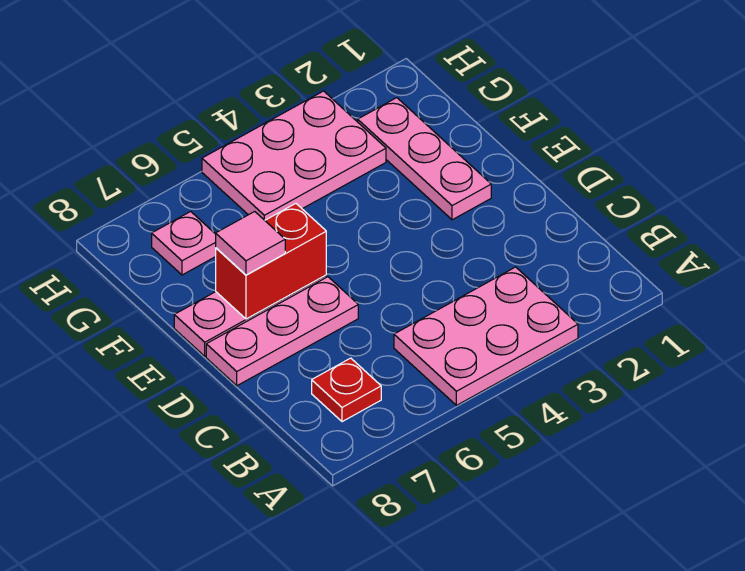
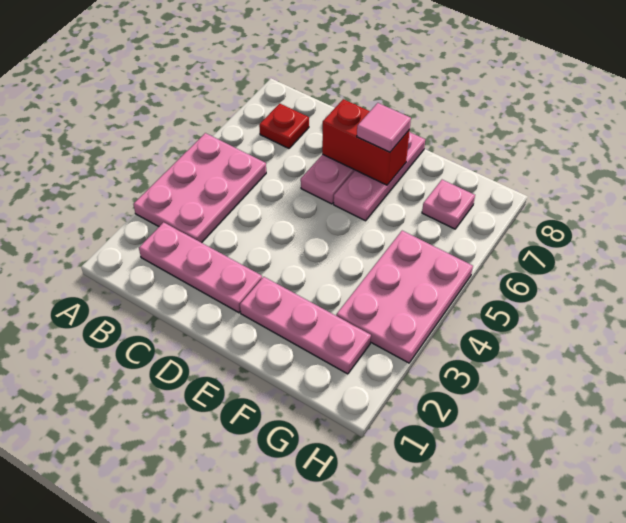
none -> pink 1x3 plate [139,222,262,313]
red 1x2 brick [216,204,326,319] -> red 1x2 brick turned to [322,99,410,185]

